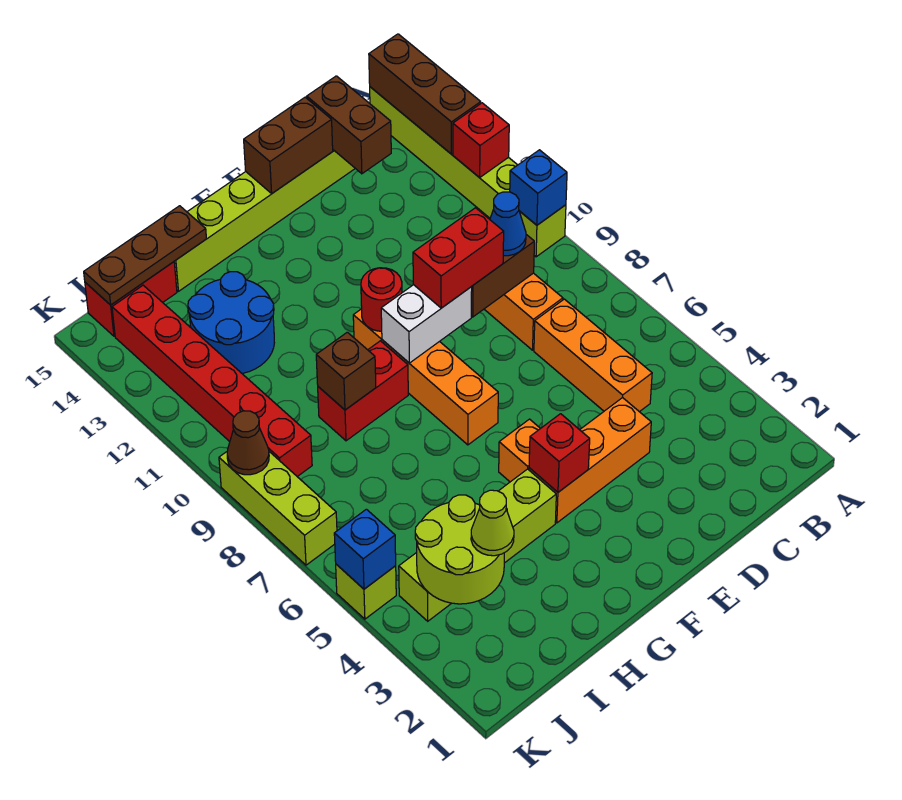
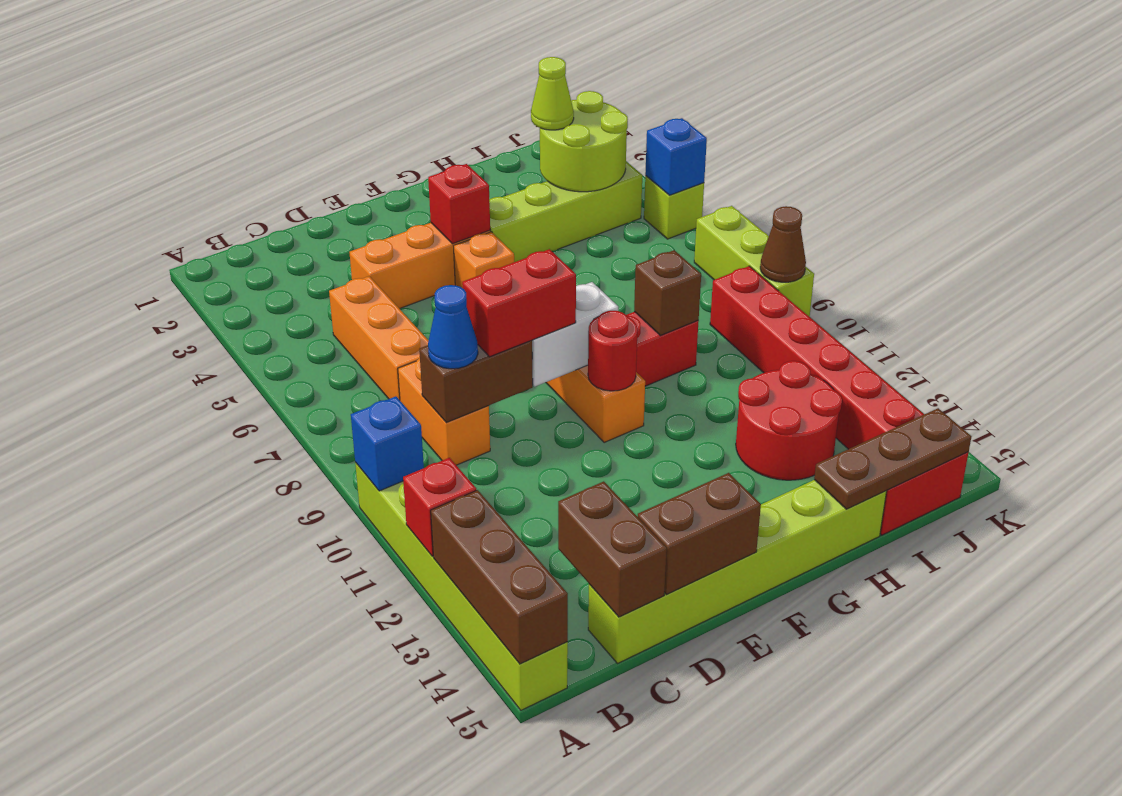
blue 2x2 round brick [188,272,274,373] -> red 2x2 round brick [736,361,842,480]

